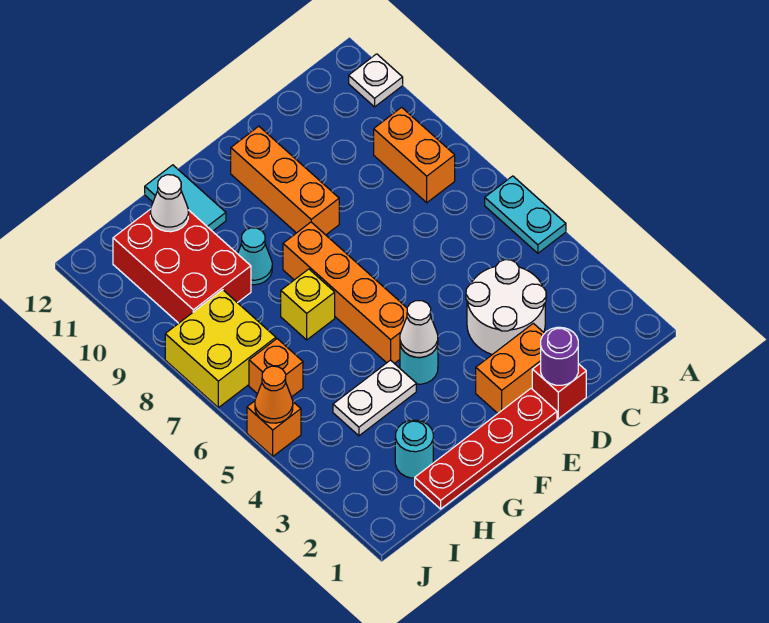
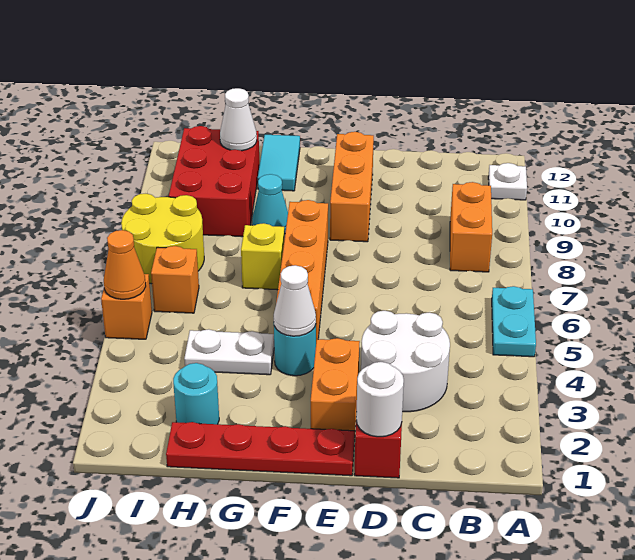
purple 1x1 round brick [541,327,578,385] -> white 1x1 round brick [356,362,404,437]
orange 1x2 brick [476,323,545,413] -> orange 1x2 brick turned to [311,338,360,441]
yellow 2x2 brick [165,290,276,408] -> yellow 2x2 round brick [121,194,204,284]

